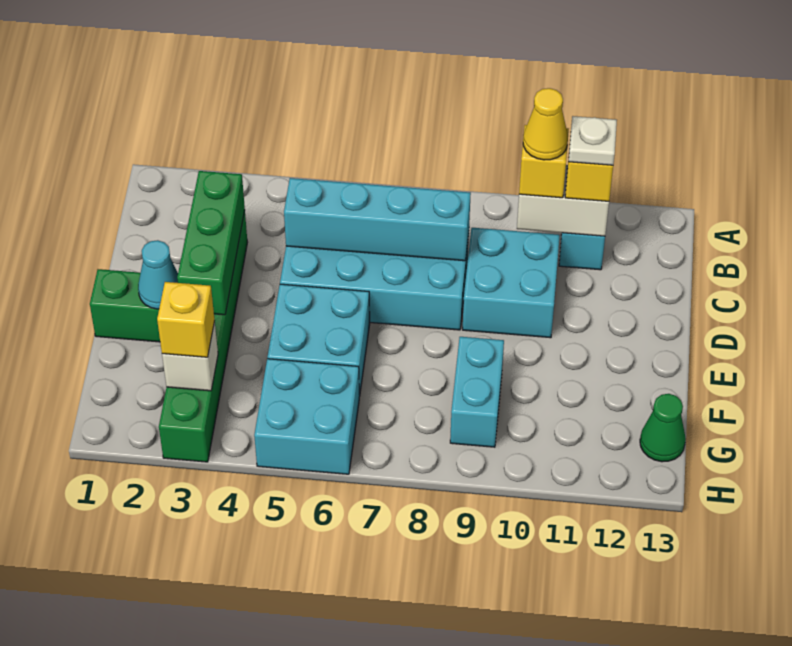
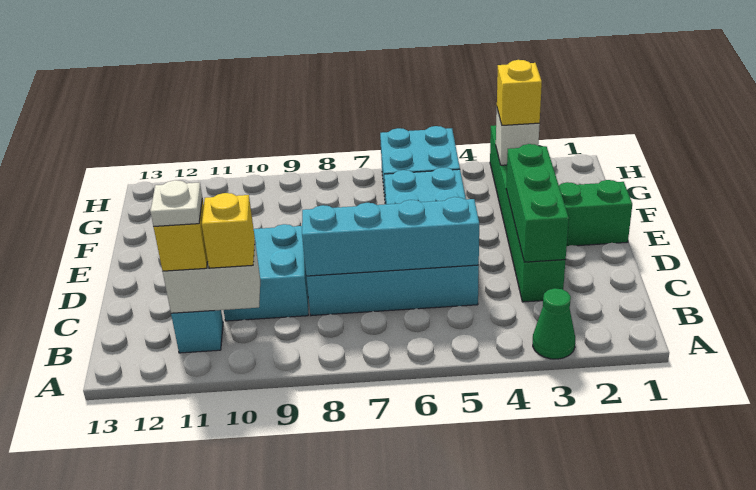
yellow 1x1 cone [523,88,568,160] -> none
cyan 1x1 cone [138,240,178,309] -> none
cyan 1x2 brick [450,337,504,447] -> none
green 1x1 cone [640,394,686,462] -> green 1x1 cone moved to [533,288,575,359]

